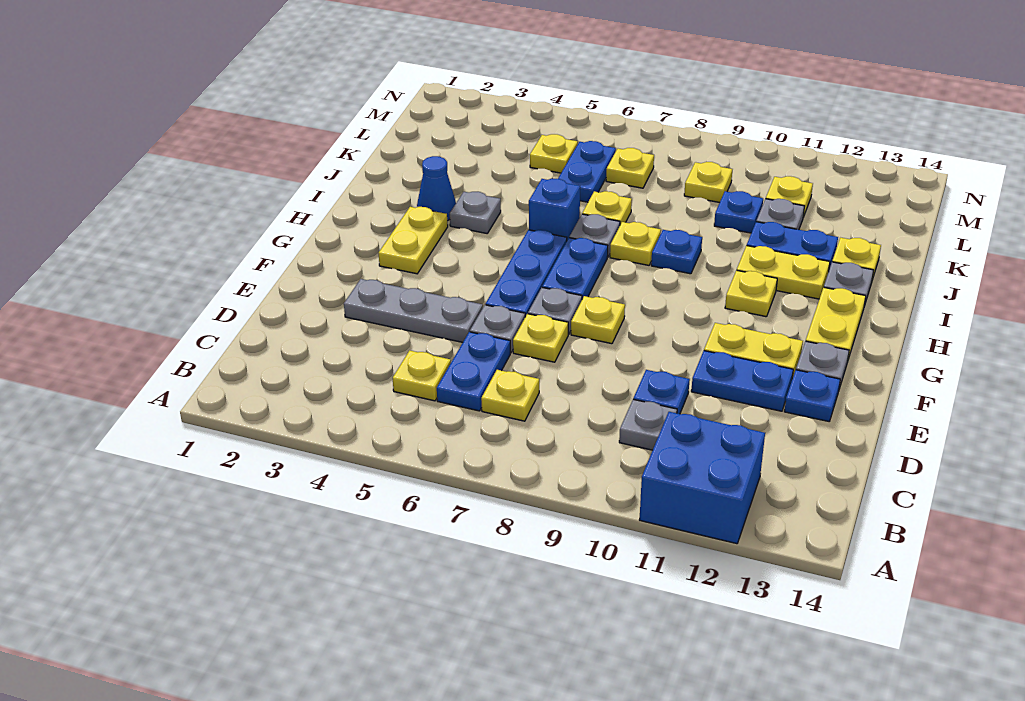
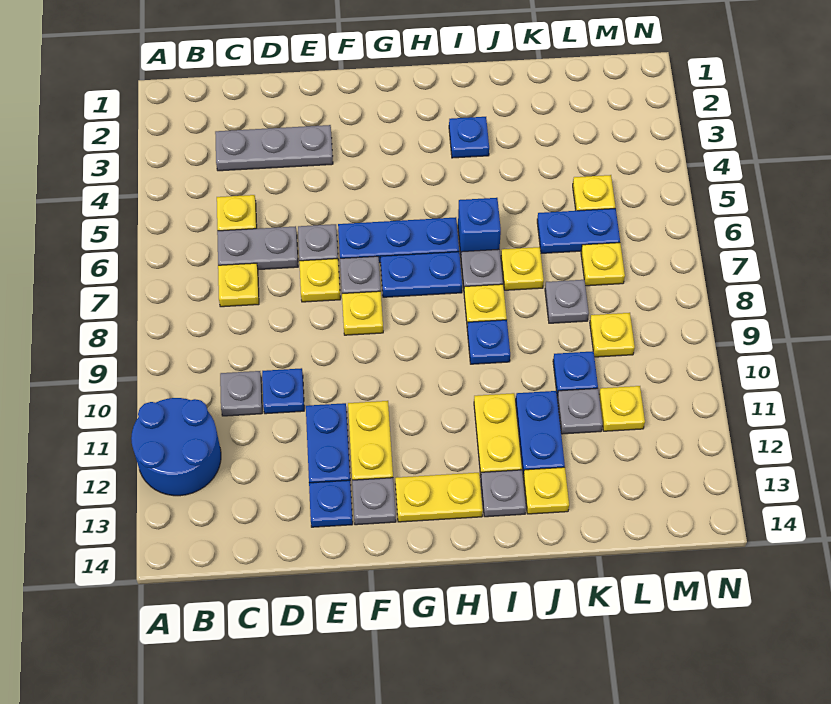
blue 2x2 brick [639,412,765,544] -> blue 2x2 round brick [131,398,221,496]
blue 1x2 plate [437,332,510,411] -> grey 1x2 plate [217,226,298,270]
grey 1x3 plate [344,279,483,342] -> grey 1x3 plate turned to [215,125,333,171]
yellow 1x2 plate [379,207,448,274] -> none
yellow 1x1 plate [725,270,777,317] -> none
blue 1x1 cone [417,156,456,221] -> blue 1x1 plate [449,117,489,158]
grey 1x1 plate [450,191,501,233] -> grey 1x1 plate moved to [545,280,589,323]

